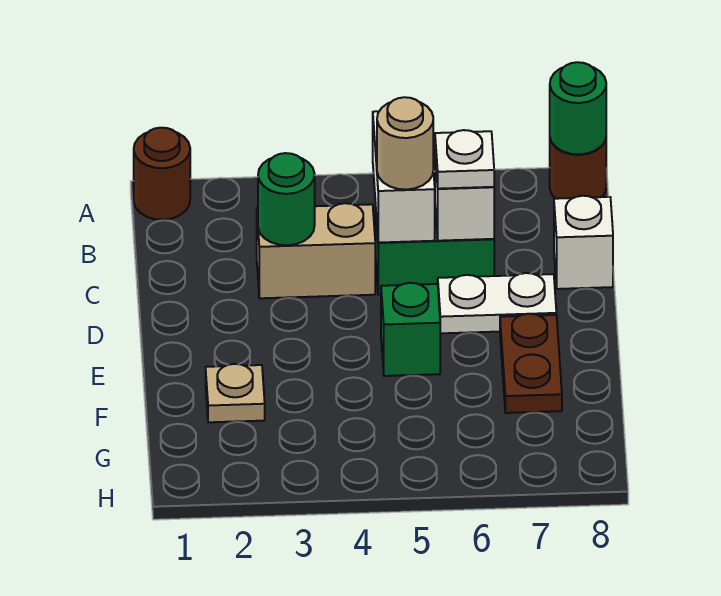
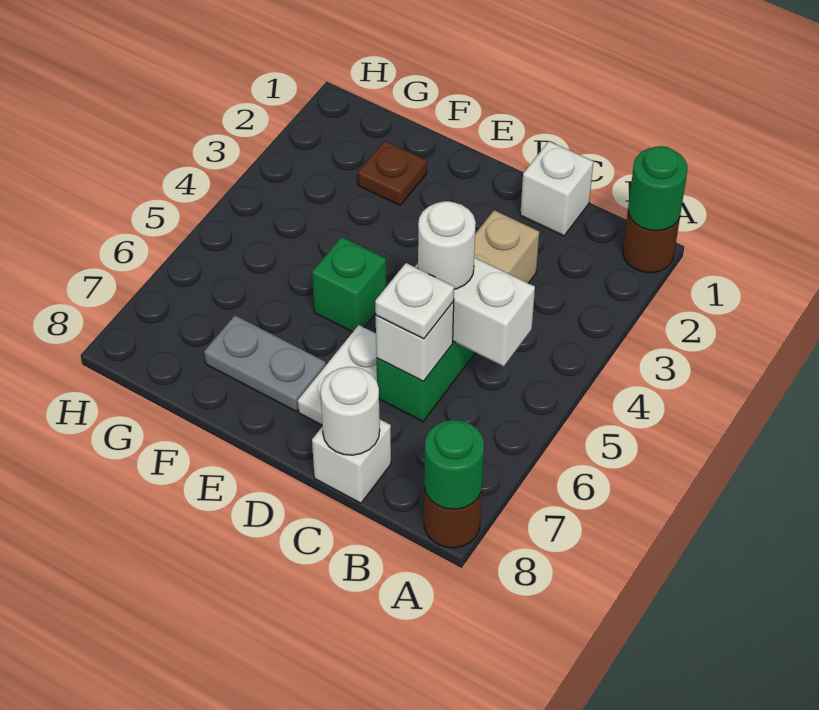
none -> white 1x1 brick [520,141,593,236]
green 1x1 round brick [258,153,315,245] -> green 1x1 round brick moved to [628,146,687,231]
tan 1x1 round brick [377,97,433,190] -> white 1x1 round brick [418,201,476,289]
none -> white 1x1 round brick [321,367,380,455]
brown 1x2 plate [500,314,562,413] -> grey 1x2 plate [204,316,326,411]
tan 1x1 plate [206,364,265,422] -> brown 1x1 plate [358,141,427,205]

